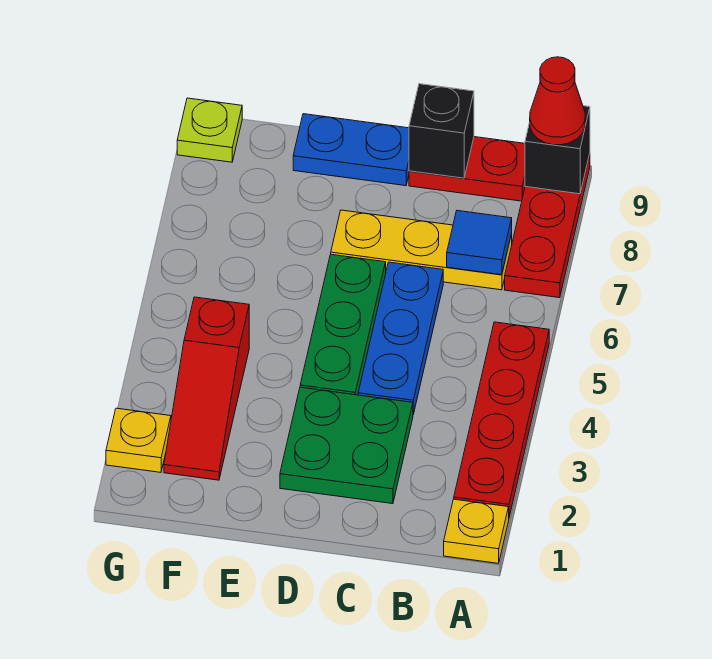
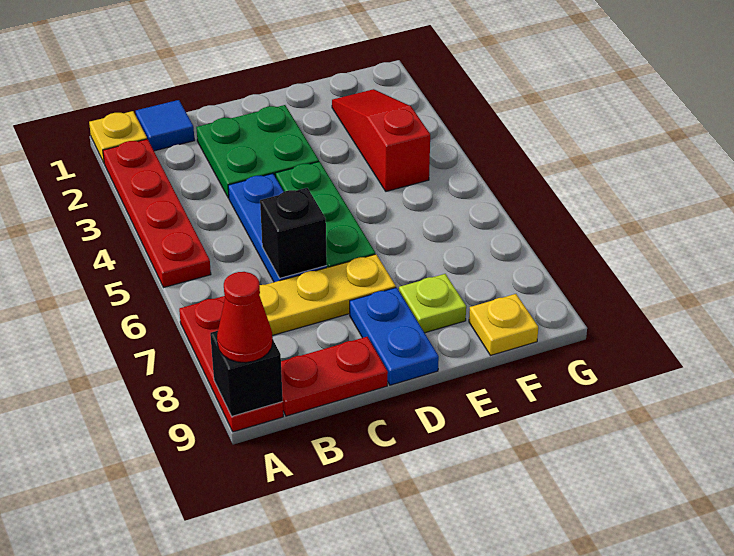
blue 1x1 tile [447,211,512,275] -> blue 1x1 tile moved to [136,100,195,151]
black 1x1 brick [409,84,474,178] -> black 1x1 brick moved to [260,188,327,278]
blue 1x2 plate [293,114,409,186] -> blue 1x2 plate turned to [350,288,439,385]
yellow 1x1 plate [106,408,171,472] -> yellow 1x1 plate moved to [469,294,538,356]
lime 1x1 plate [177,98,242,162] -> lime 1x1 plate moved to [399,274,466,333]

